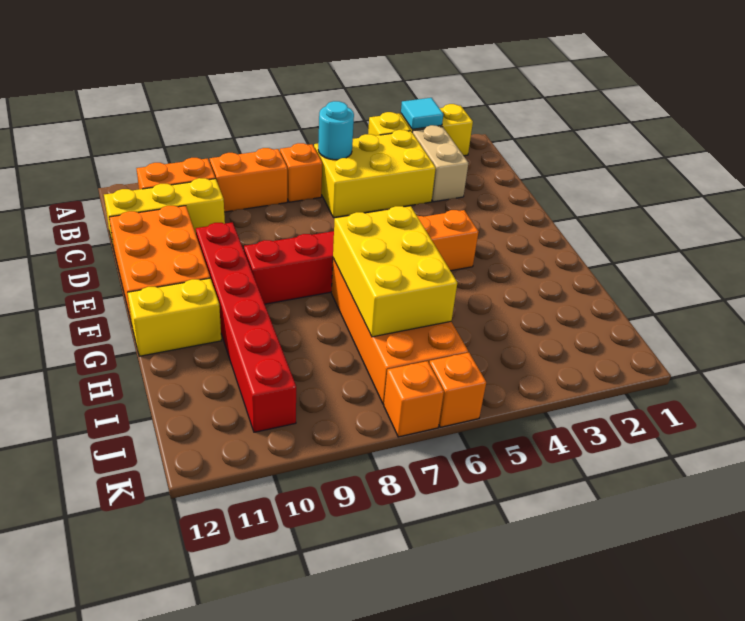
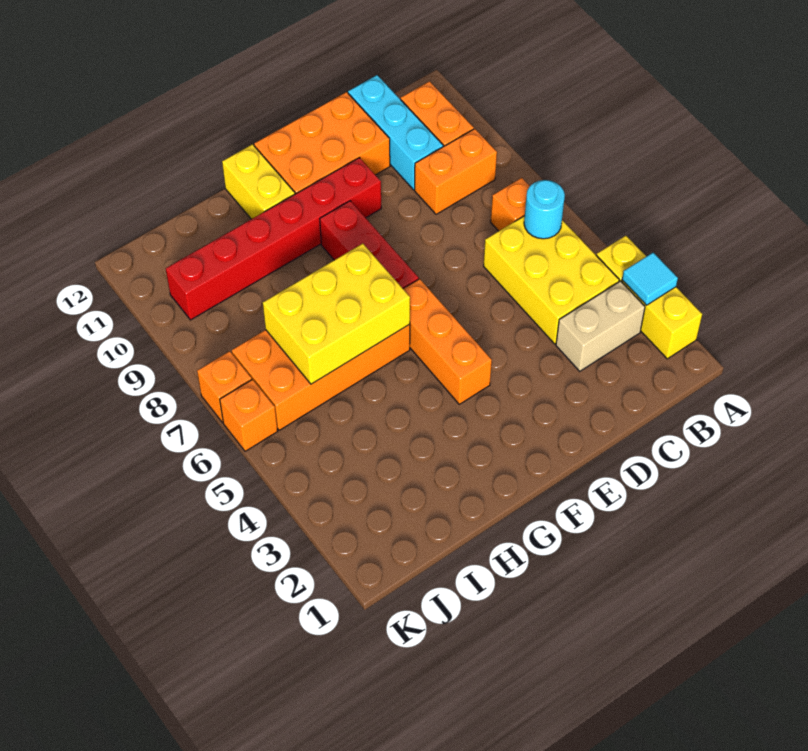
orange 1x2 brick [210,148,287,212] -> orange 1x2 brick turned to [415,129,497,214]
yellow 1x3 brick [104,178,225,248] -> cyan 1x3 brick [348,75,443,190]

